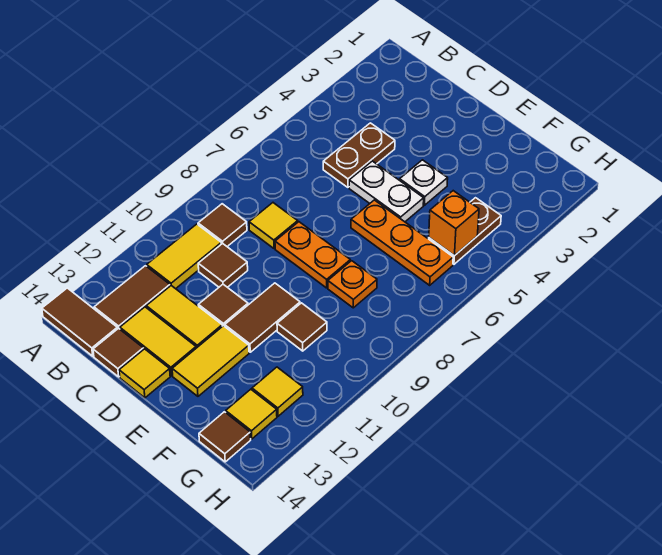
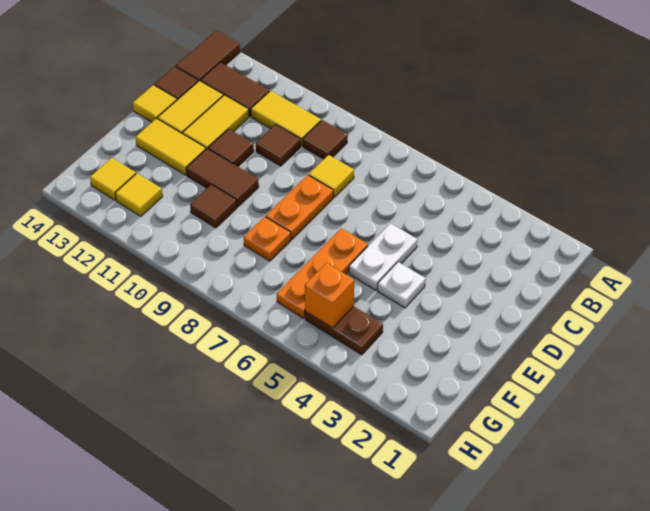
brown 1x2 plate [323,123,395,187] -> none
brown 1x1 tile [199,412,251,462] -> none

